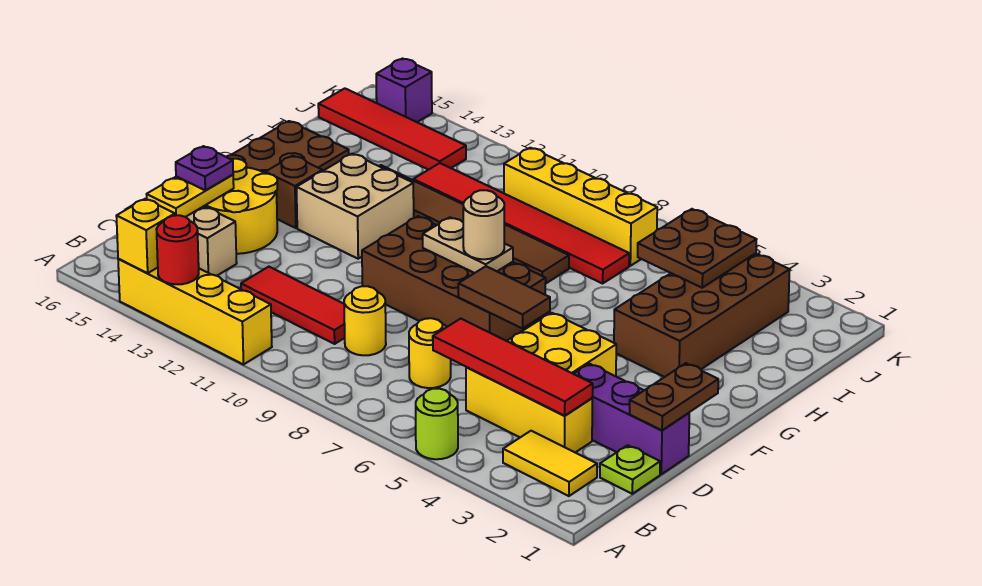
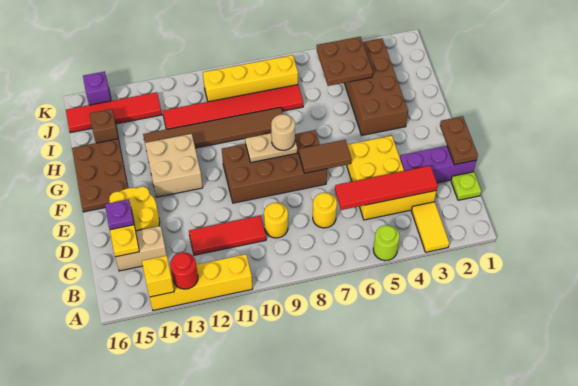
yellow 1x2 tile [503,431,597,496] -> yellow 1x2 tile turned to [411,202,449,252]
brown 1x1 brick [266,156,322,228] -> brown 1x1 brick moved to [90,109,118,143]

